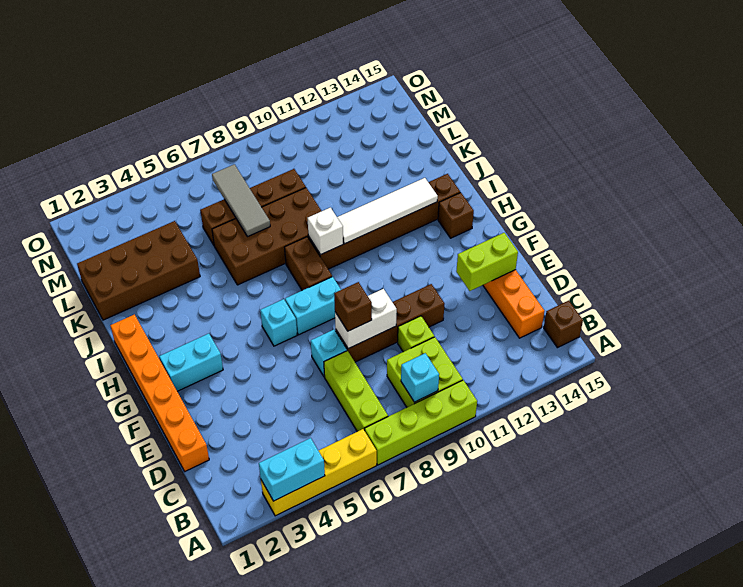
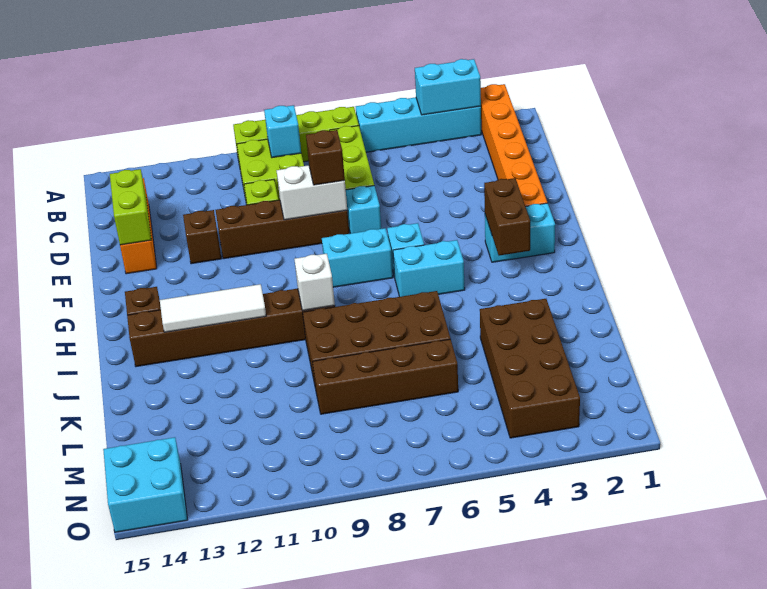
yellow 1x4 brick [261,429,377,516] -> cyan 1x4 brick [356,97,481,152]
brown 1x1 brick [544,301,583,348] -> brown 1x1 brick moved to [183,210,221,264]
orange 1x6 brick [110,314,209,471] -> orange 1x6 brick moved to [481,84,547,207]
lime 1x2 brick [456,233,518,291] -> lime 1x2 brick turned to [110,169,151,245]
none -> cyan 1x2 brick [393,240,465,297]
brown 1x2 brick [285,237,332,290] -> brown 1x2 brick moved to [484,178,530,256]
white 1x4 tile [337,178,438,244] -> white 1x3 tile [160,284,266,332]
brown 2x4 brick [77,221,200,320] -> brown 2x4 brick turned to [480,299,580,438]
grey 1x3 tile [212,164,270,237] -> none
none -> cyan 2x2 brick [103,437,187,532]

